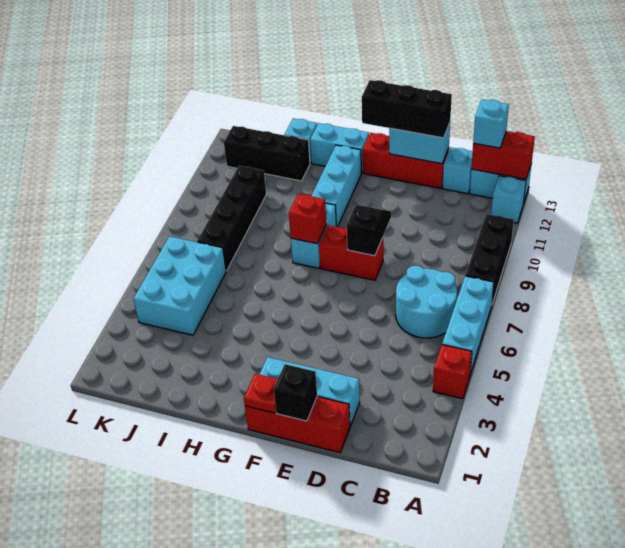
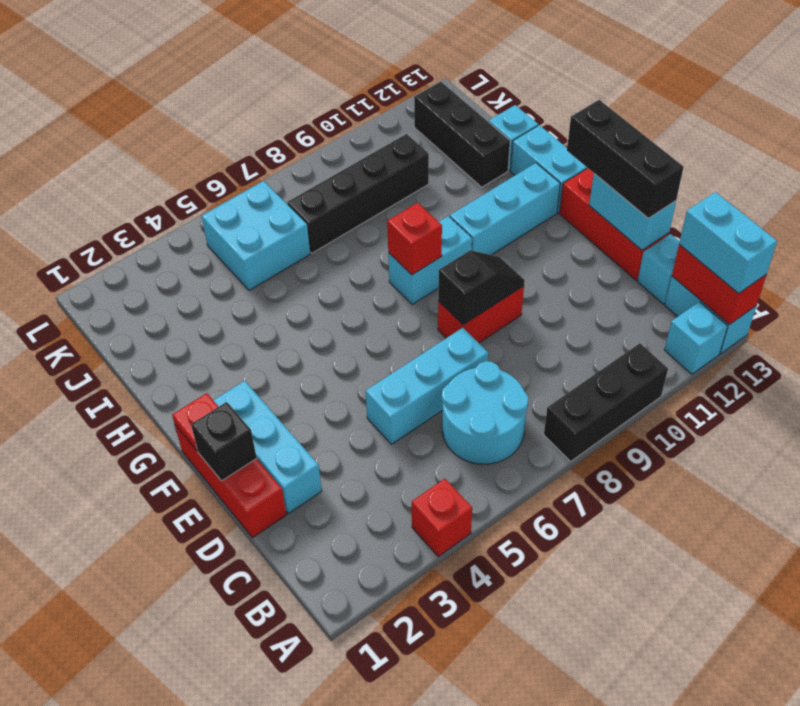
cyan 1x3 brick [442,276,494,374] -> cyan 1x3 brick moved to [366,328,488,444]
cyan 1x1 brick [473,99,509,148] -> cyan 1x2 brick [679,192,777,294]
red 1x2 brick [319,225,383,280] -> red 1x2 brick turned to [438,286,524,343]
cyan 2x3 brick [133,236,226,335] -> cyan 2x2 brick [202,181,310,290]

